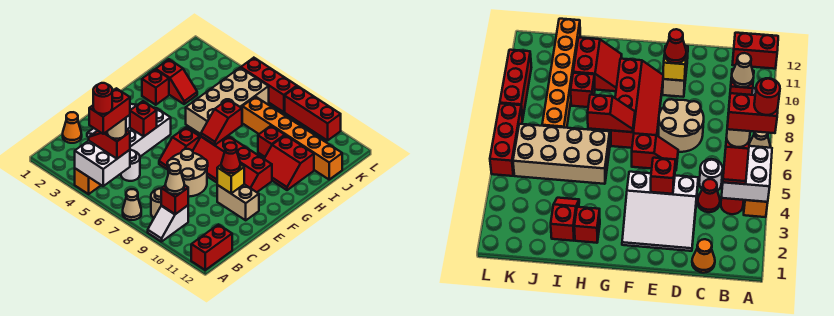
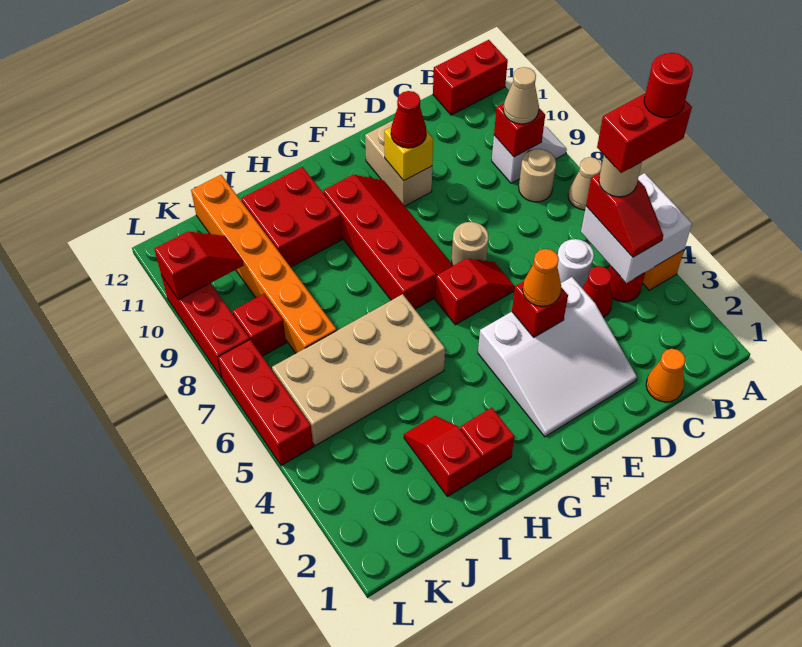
tan 2x2 round brick [167,149,208,197] -> tan 1x1 round brick [452,222,489,266]
none -> orange 1x1 cone [523,249,561,306]
red 1x2 slope [201,99,242,145] -> red 1x2 slope moved to [154,231,244,300]
red 2x2 slope [264,135,314,190] -> red 2x2 brick [241,167,342,267]
red 1x1 brick [258,126,285,157] -> red 1x1 brick moved to [232,294,286,356]

